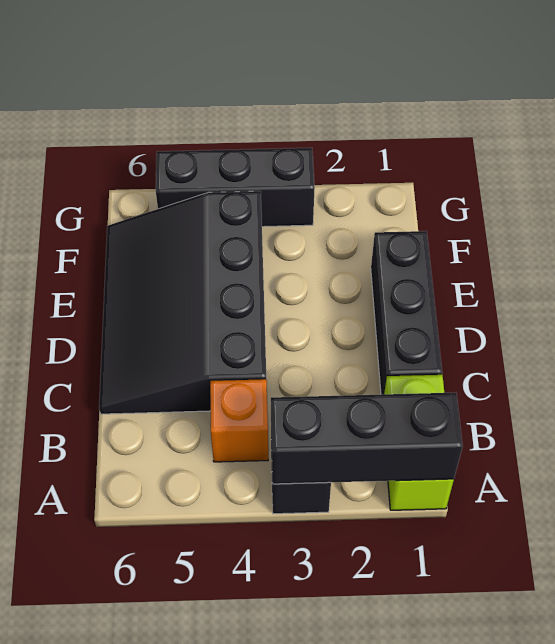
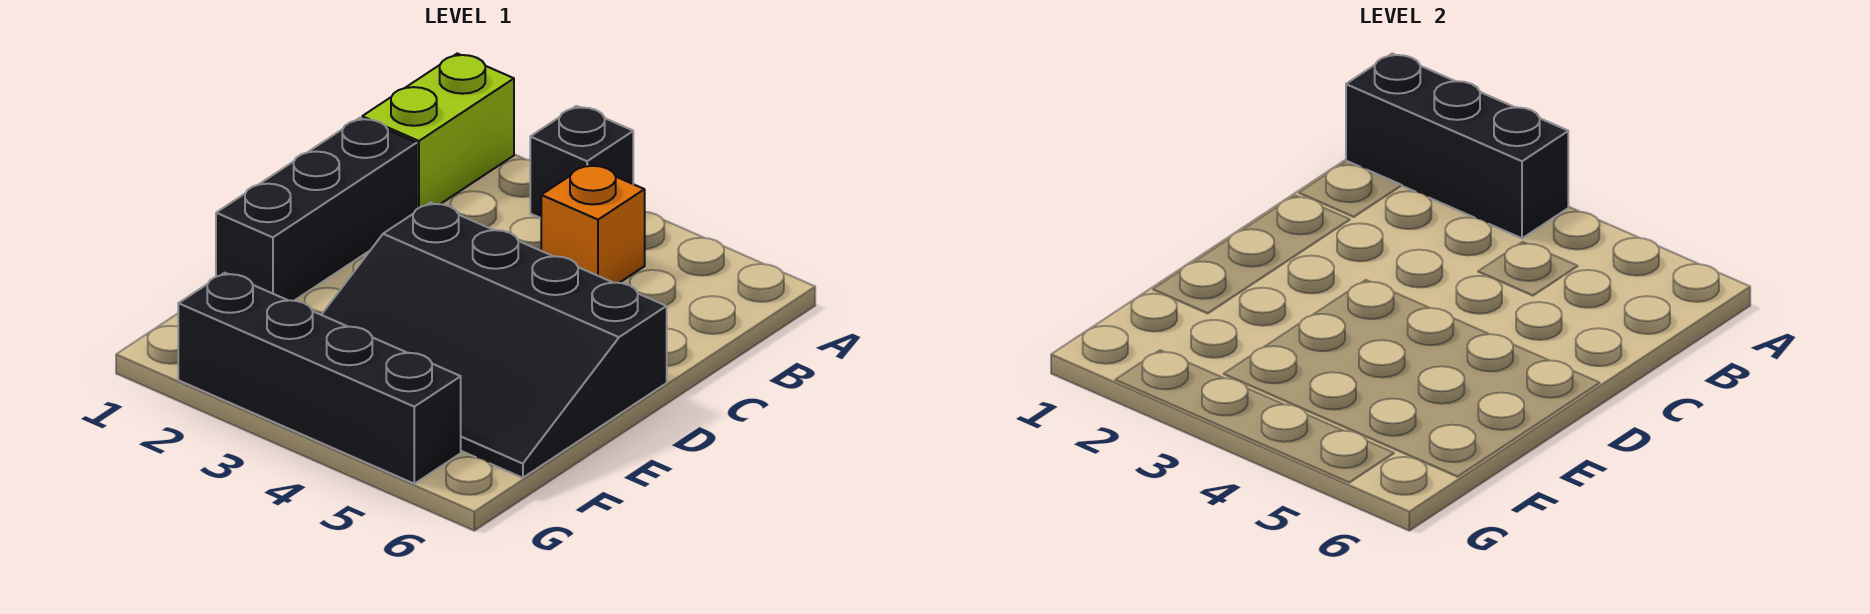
black 3x4 slope [99,191,266,414] -> black 3x4 slope turned to [322,202,667,478]
black 1x3 brick [156,148,315,227] -> black 1x4 brick [178,273,461,484]

